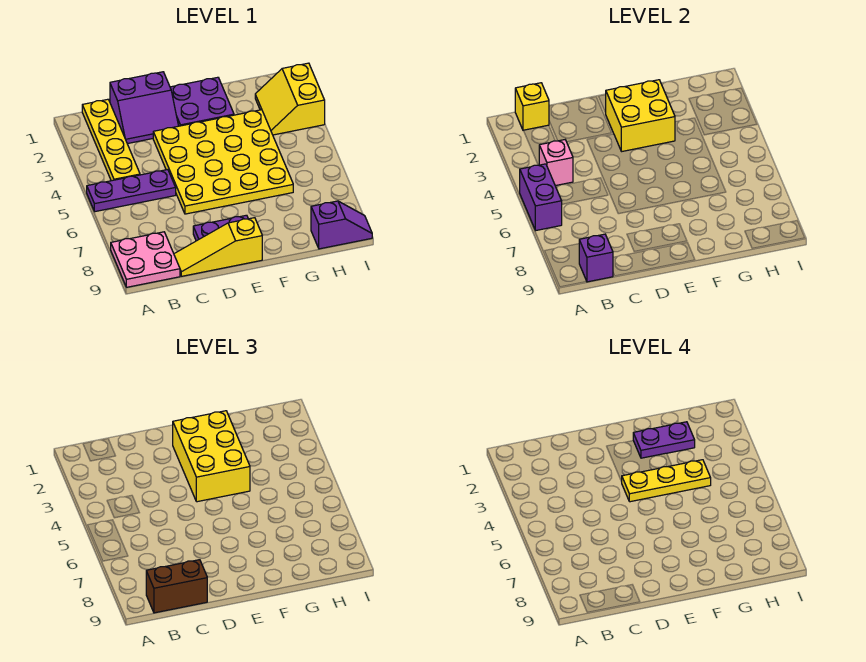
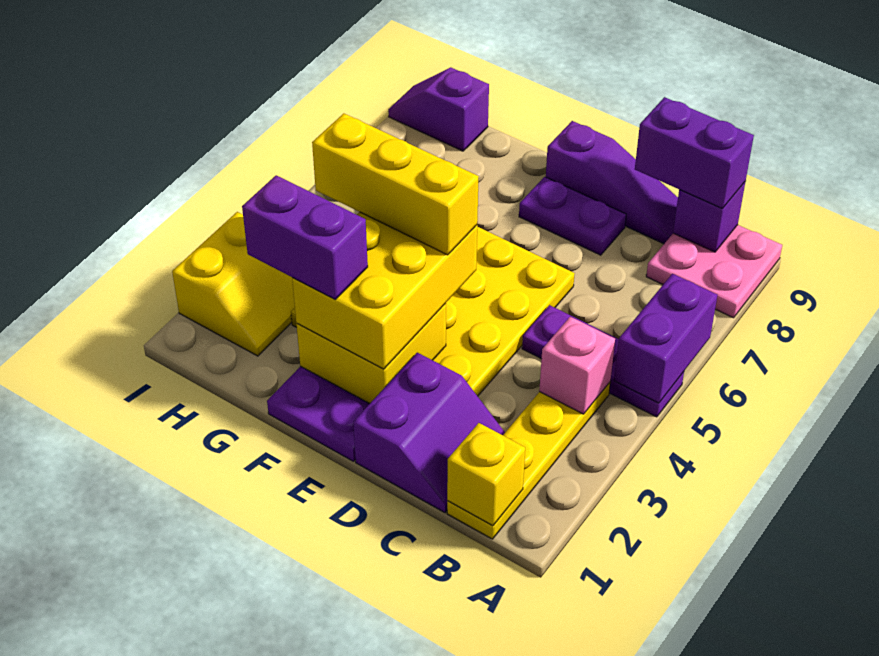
brown 1x2 brick [146,560,207,613] -> purple 1x2 brick [635,97,754,209]
purple 2x2 slope [110,72,178,144] -> purple 2x2 slope turned to [353,353,505,512]
yellow 1x3 slope [174,218,262,276] -> purple 1x3 slope [546,121,678,244]
yellow 1x3 plate [621,460,711,502] -> yellow 1x3 brick [312,113,479,255]
purple 1x2 plate [633,422,695,458] -> purple 1x2 brick [242,175,368,299]

